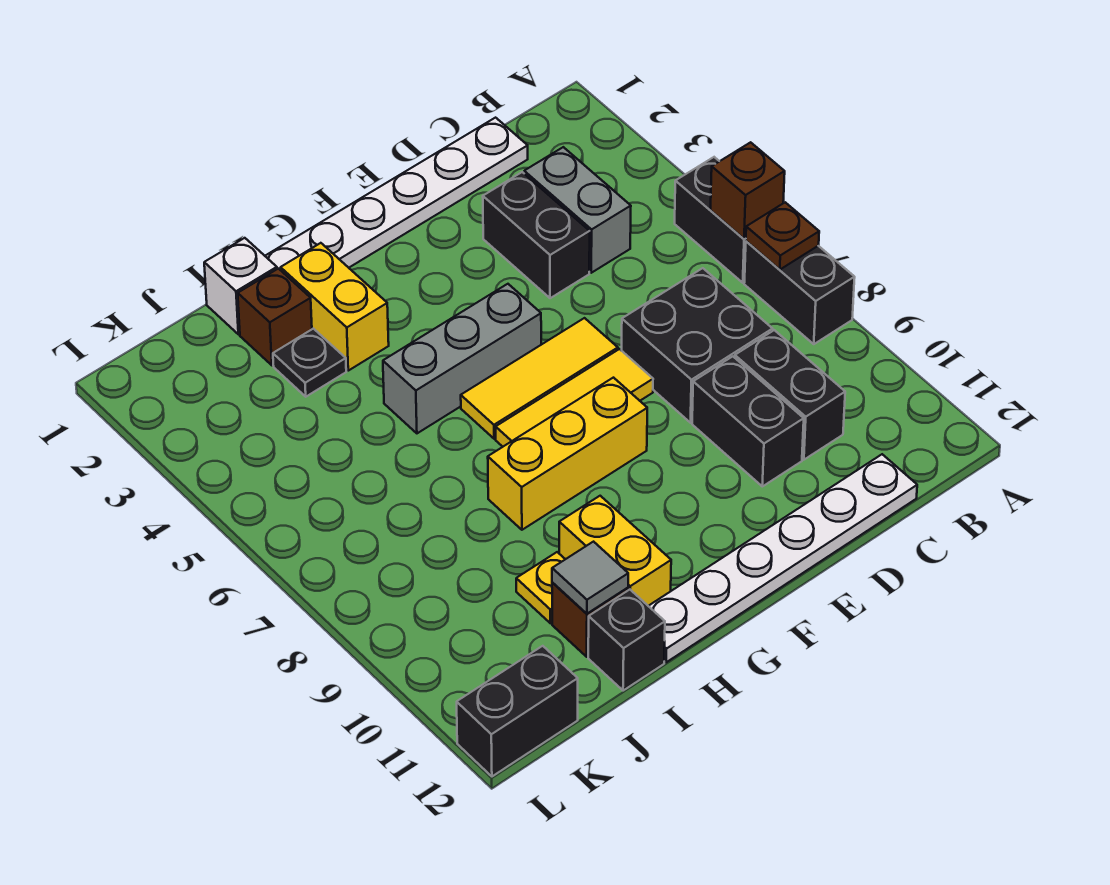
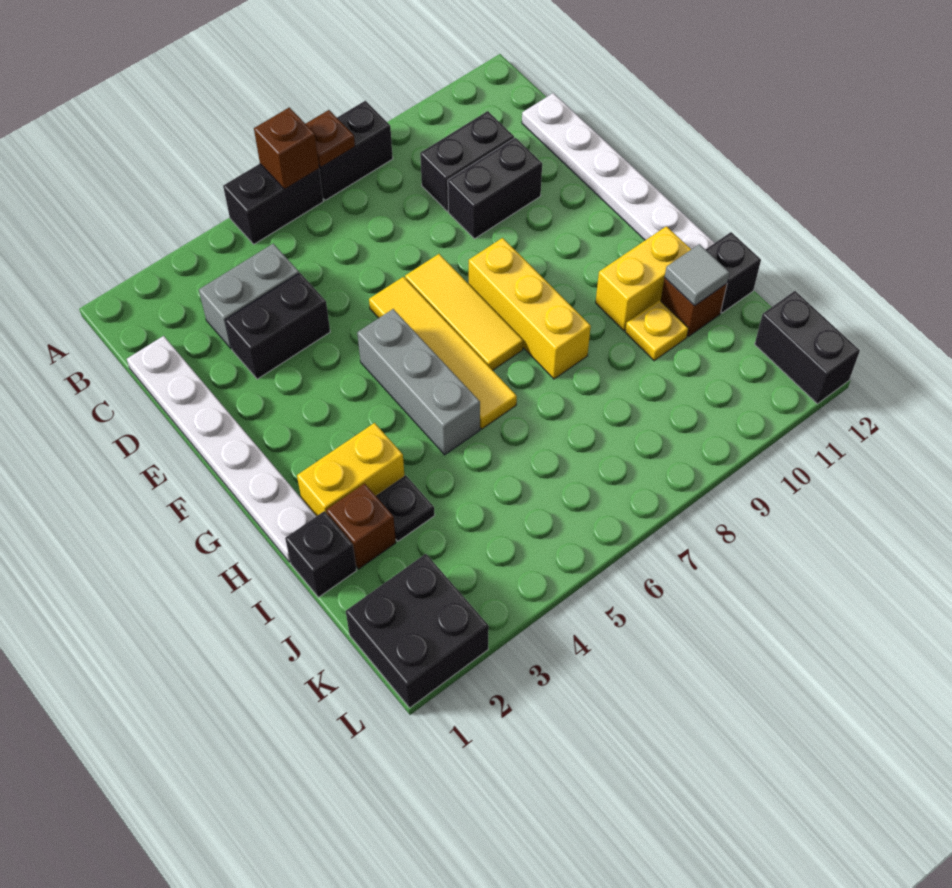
black 2x2 brick [622,268,773,423] -> black 2x2 brick moved to [346,554,489,708]
yellow 1x3 tile [461,318,618,439] -> yellow 1x4 tile [369,277,517,429]
white 1x1 brick [204,238,277,334] -> black 1x1 brick [285,511,357,597]

